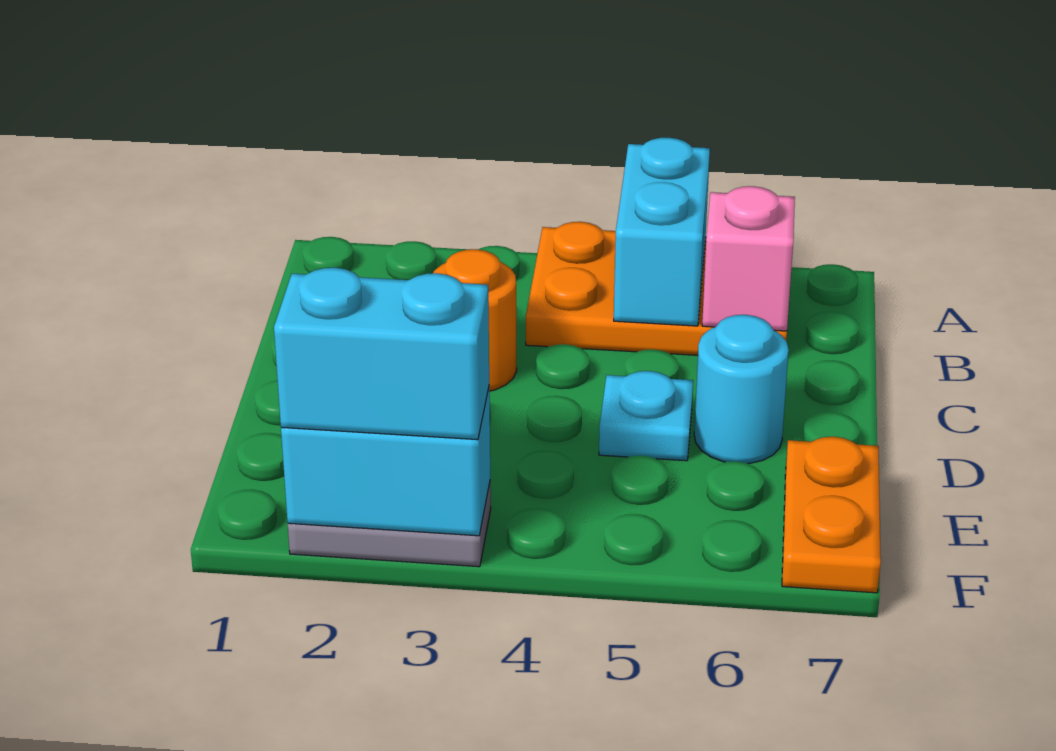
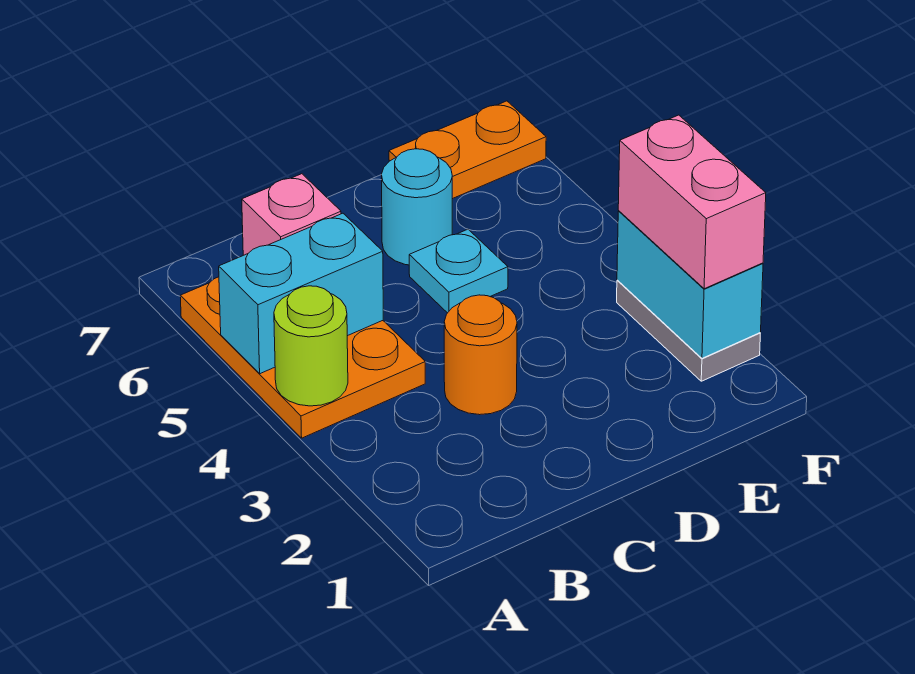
none -> lime 1x1 round brick [274,286,348,406]
cyan 1x2 brick [274,268,489,440] -> pink 1x2 brick [618,115,766,289]

